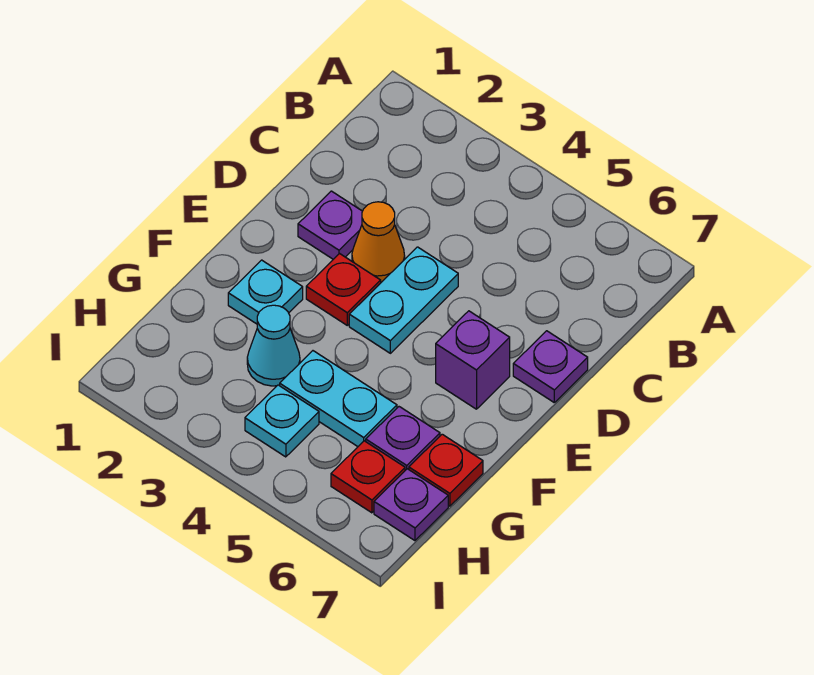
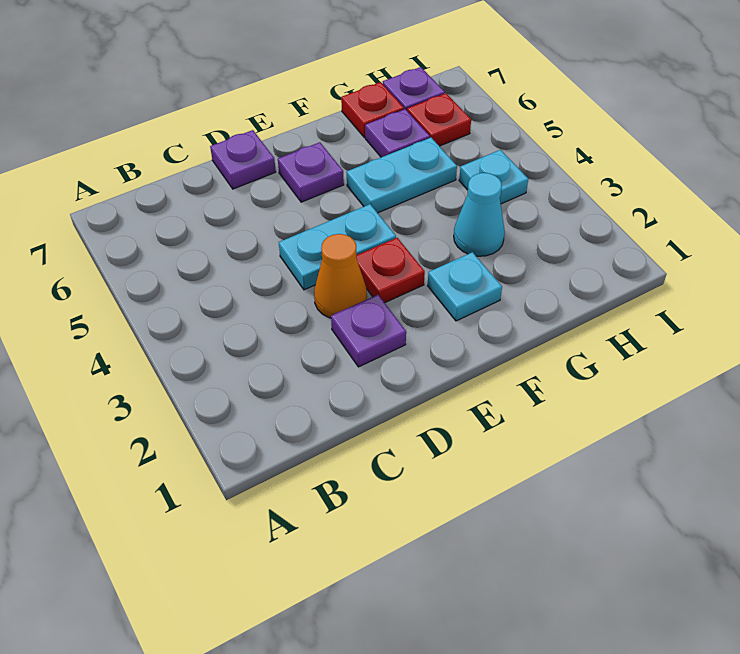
purple 1x1 brick [436,311,510,409] -> purple 1x1 plate [278,142,344,202]
cyan 1x2 plate [279,351,397,447] -> cyan 1x2 plate turned to [347,138,457,213]

